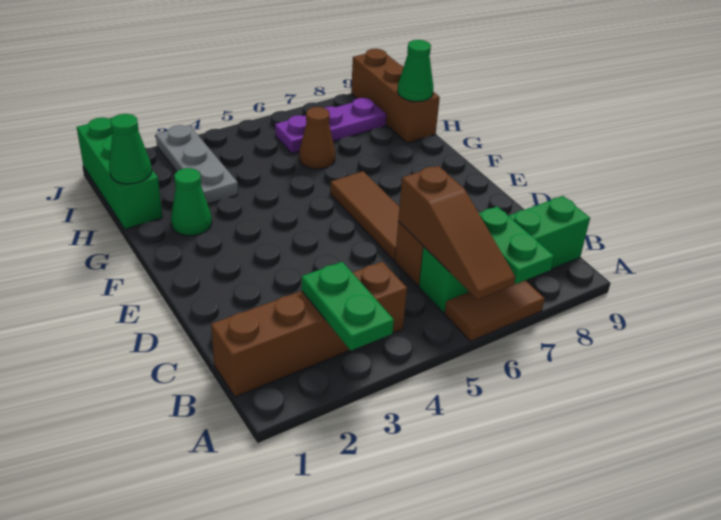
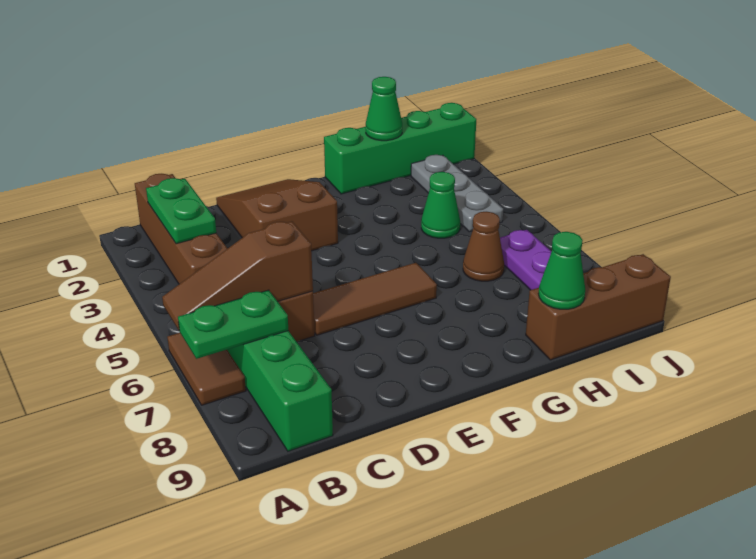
green 1x2 plate [301,262,394,351] -> green 1x2 plate turned to [146,178,216,244]
none -> brown 2x3 slope [216,179,338,251]
green 1x1 cone [171,168,212,236] -> green 1x1 cone moved to [421,172,460,238]
green 1x3 brick [77,117,163,229] -> green 1x4 brick [324,103,476,194]
grey 1x3 plate [156,125,238,204] -> grey 1x3 plate turned to [411,155,503,232]

